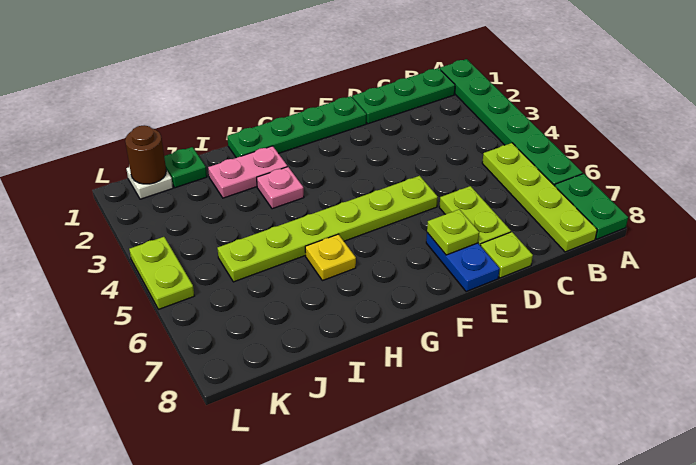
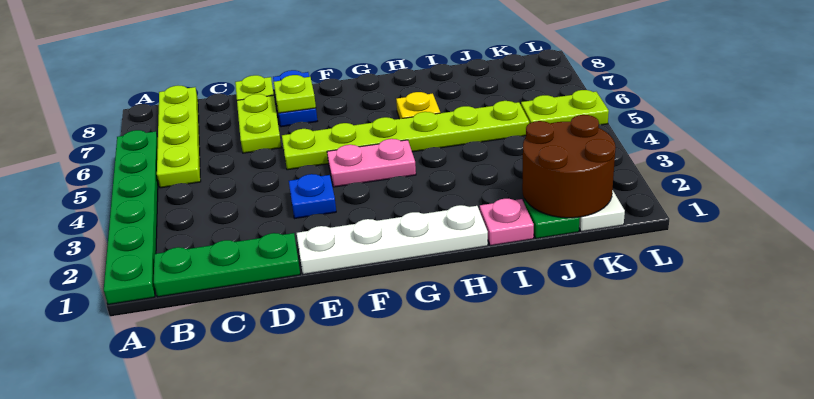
green 1x2 plate [555,174,628,239] -> none
green 1x4 plate [227,96,366,158] -> white 1x4 plate [297,205,488,274]
none -> blue 1x1 plate [289,174,336,218]
pink 1x2 plate [208,146,287,198] -> pink 1x2 plate moved to [327,139,416,187]
pink 1x1 plate [257,167,304,209] -> pink 1x1 plate moved to [480,199,534,246]
brown 1x1 round brick [125,125,166,184] -> brown 2x2 round brick [522,115,616,218]
lime 1x2 plate [129,237,194,309] -> lime 1x2 plate turned to [521,90,609,125]

